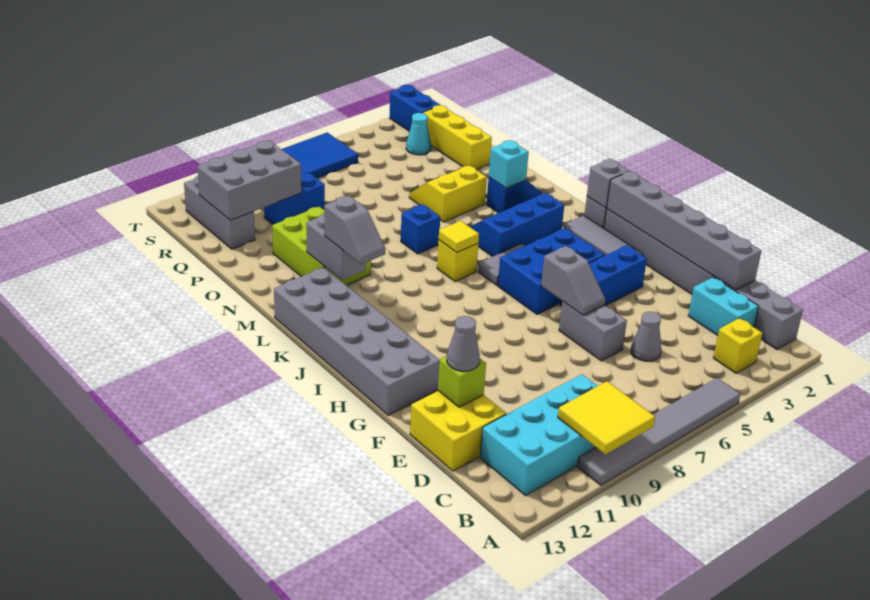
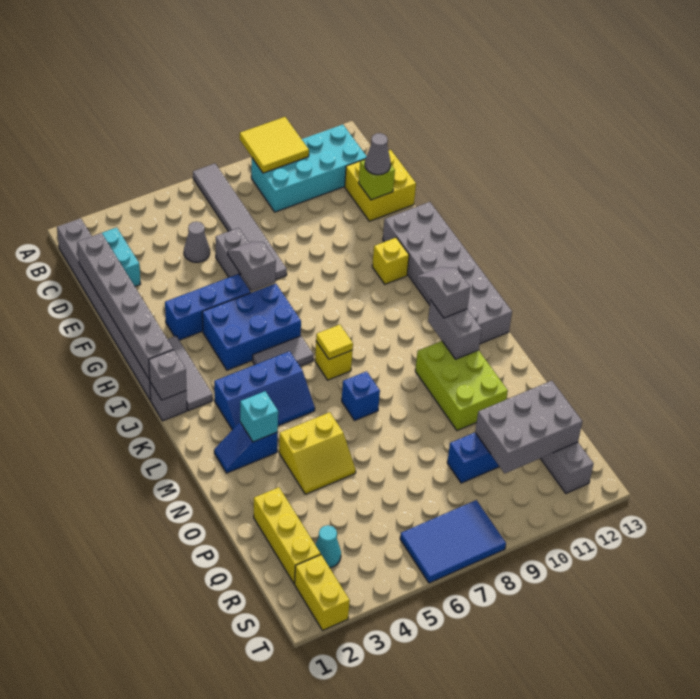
grey 1x6 tile [578,378,740,485] -> grey 1x6 tile turned to [193,164,287,280]
yellow 1x1 brick [714,318,762,373] -> yellow 1x1 brick moved to [372,238,409,284]
blue 1x2 brick [389,85,440,131] -> yellow 1x2 brick [295,555,350,631]

